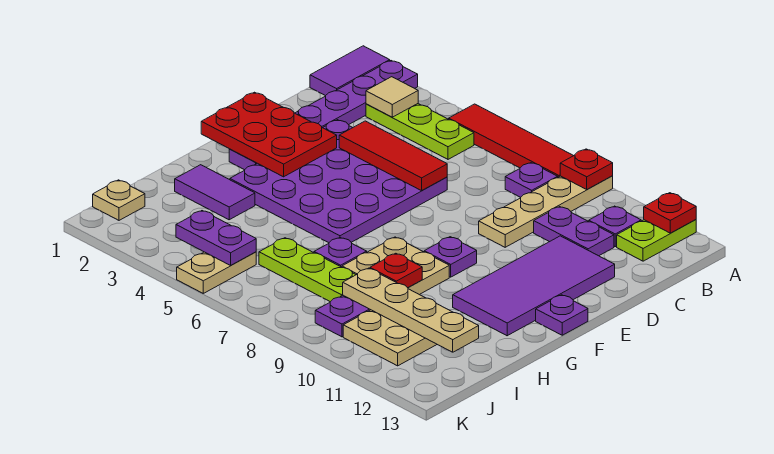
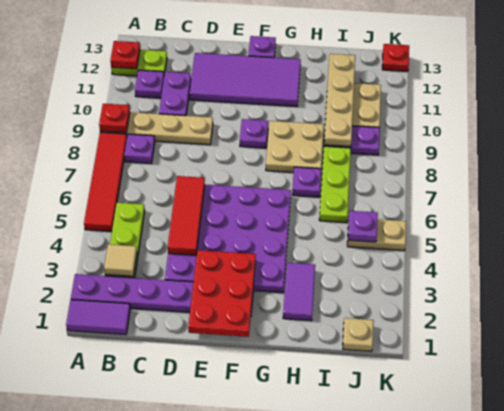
red 1x1 plate [370,253,422,288] -> red 1x1 plate moved to [382,44,409,71]
purple 1x2 plate [176,211,256,265] -> purple 1x1 plate [348,211,378,242]

